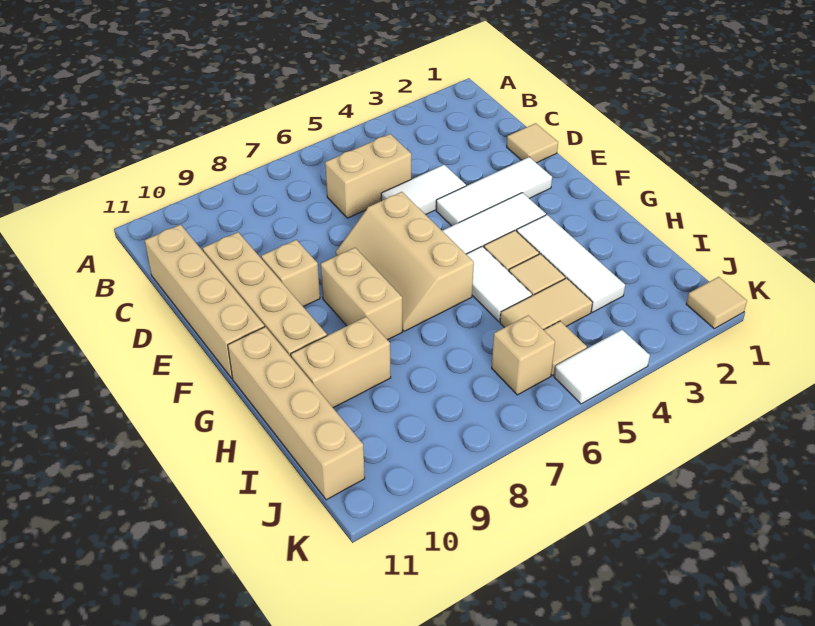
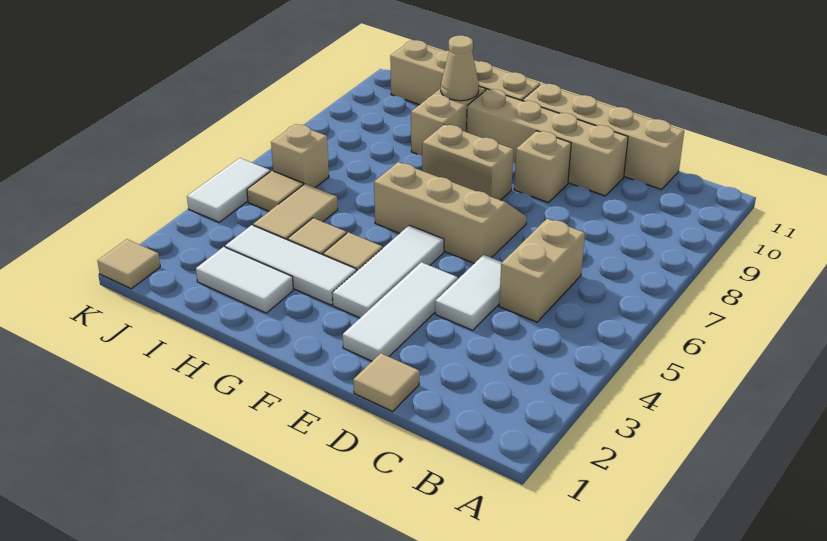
white 1x2 tile [466,246,532,322] -> white 1x2 tile moved to [196,247,293,313]
none -> tan 1x1 cone [441,35,479,101]

